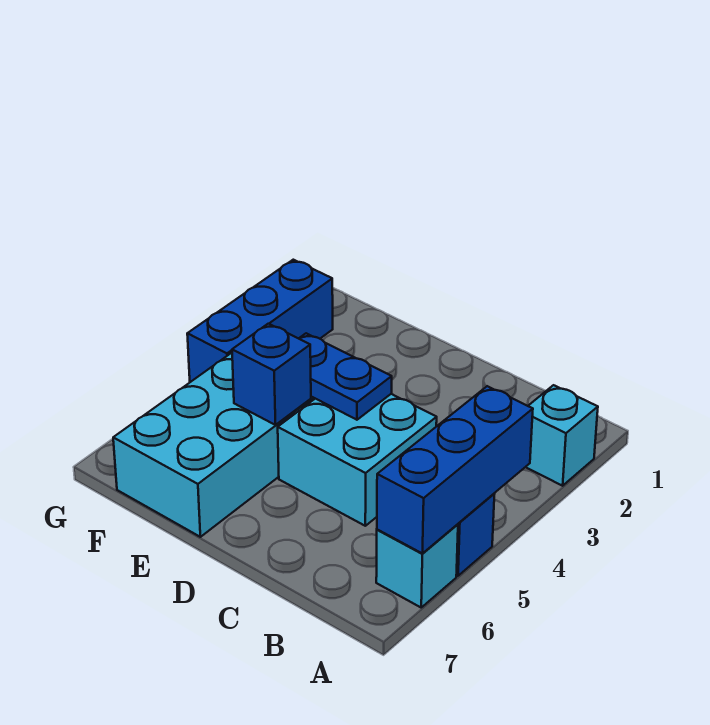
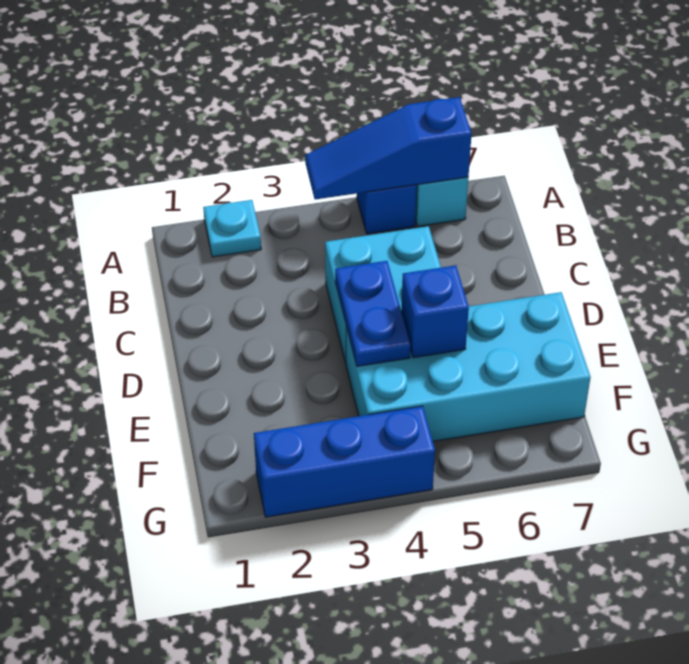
cyan 1x1 brick [526,385,598,486] -> cyan 1x1 plate [203,200,261,257]
blue 1x3 brick [377,386,533,553] -> blue 1x3 slope [305,97,472,199]

